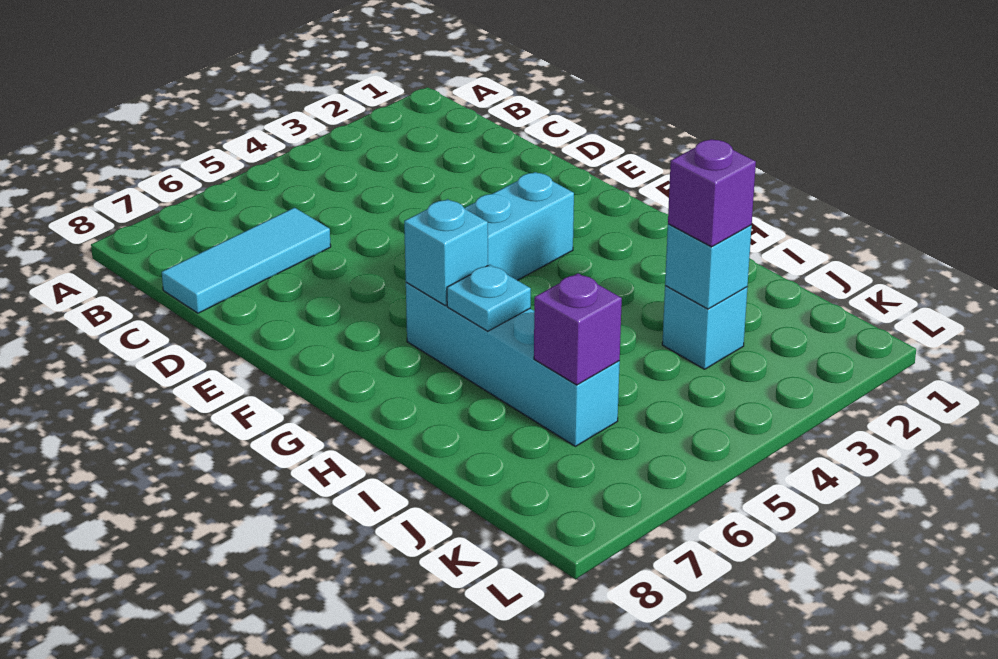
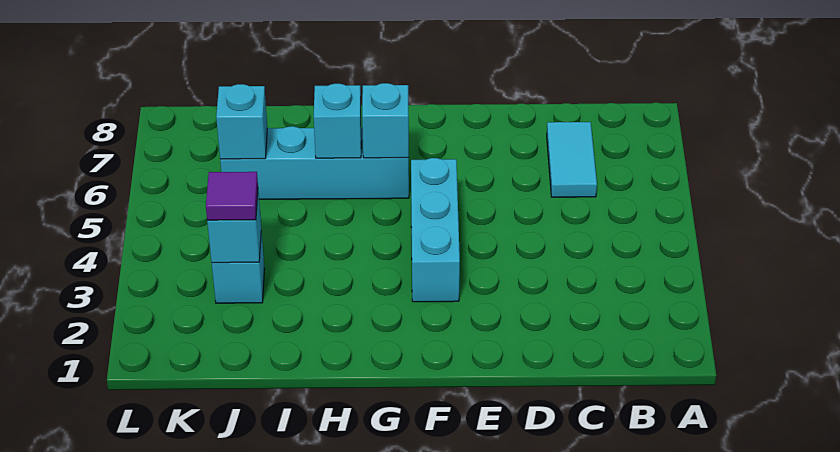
cyan 1x3 tile [162,208,331,313] -> cyan 1x2 tile [547,122,597,197]
cyan 1x1 plate [447,265,531,331] -> cyan 1x1 brick [314,84,361,158]
purple 1x1 brick [668,139,756,247] -> purple 1x1 tile [206,172,258,221]
purple 1x1 brick [534,273,622,385] -> cyan 1x1 brick [216,84,267,159]

